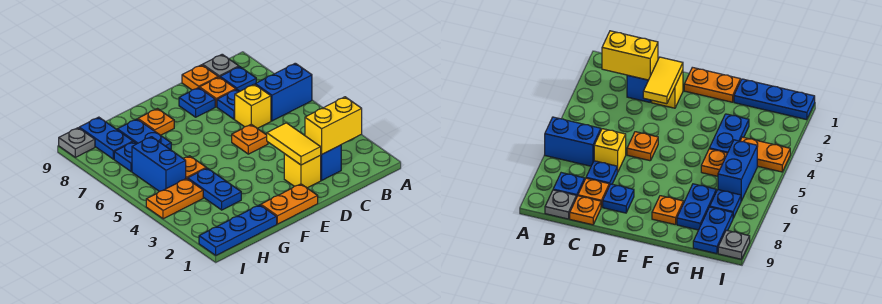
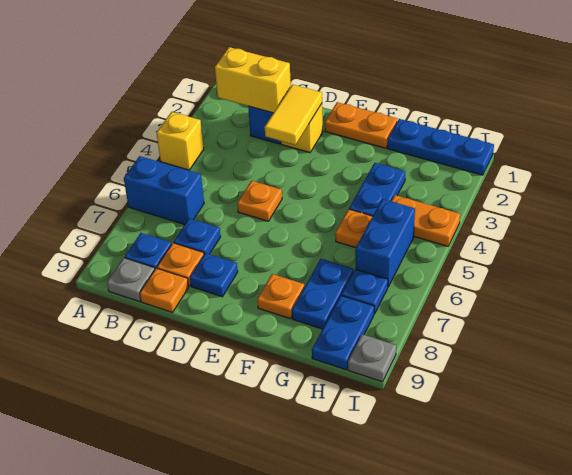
yellow 1x1 brick [235,84,271,128] -> yellow 1x1 brick moved to [157,112,204,170]

